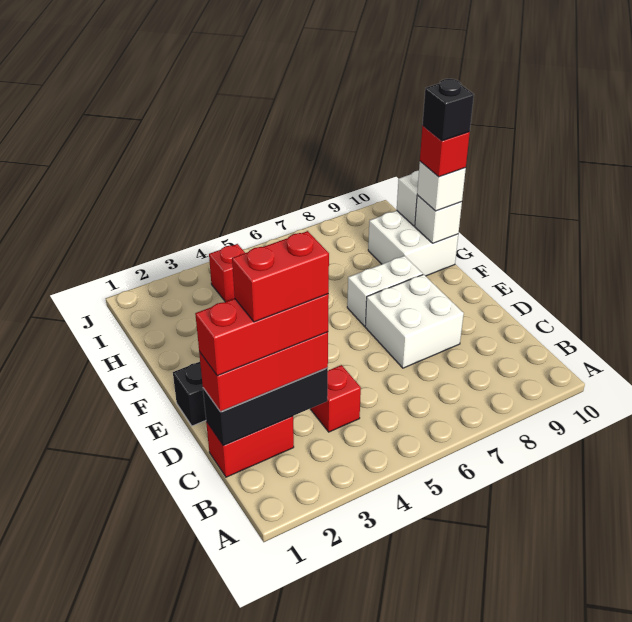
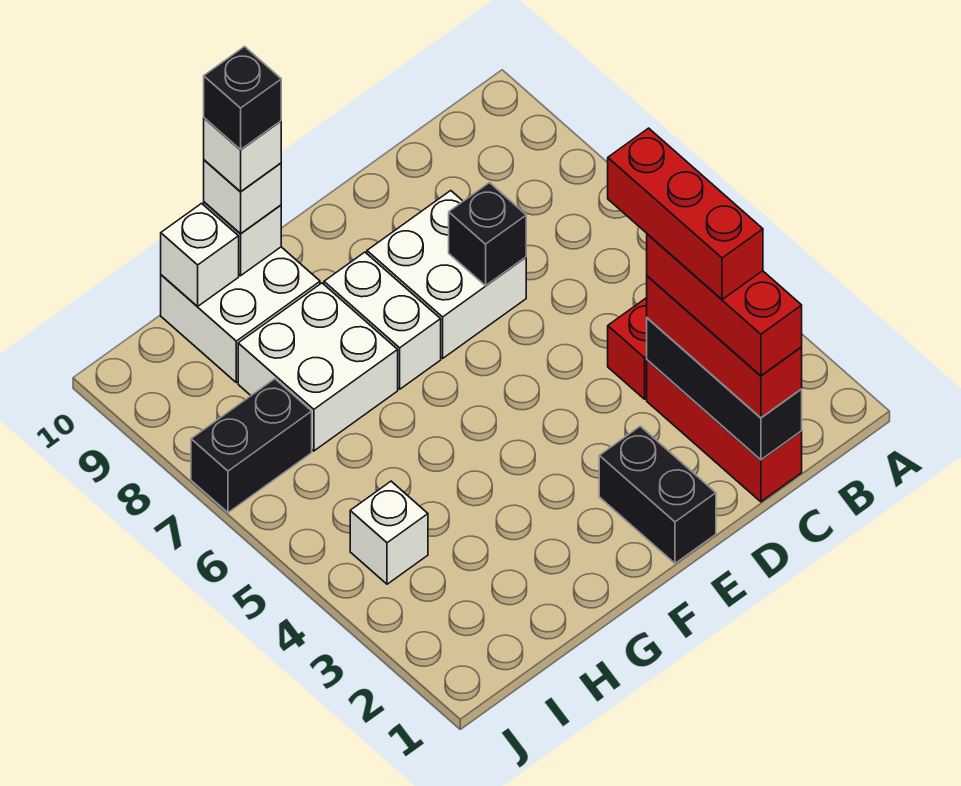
red 1x2 brick [206,416,294,477] -> red 1x3 brick [647,360,802,502]
red 1x2 brick [232,231,329,322] -> red 1x3 brick [608,128,763,300]
none -> black 1x1 brick [449,183,526,286]
none -> white 2x2 brick [238,283,398,451]
red 1x1 brick [420,126,470,177] -> white 1x1 brick [204,118,281,192]
red 1x1 brick [209,244,245,302] -> white 1x1 brick [350,481,428,584]
none -> black 1x2 brick [191,379,312,512]

